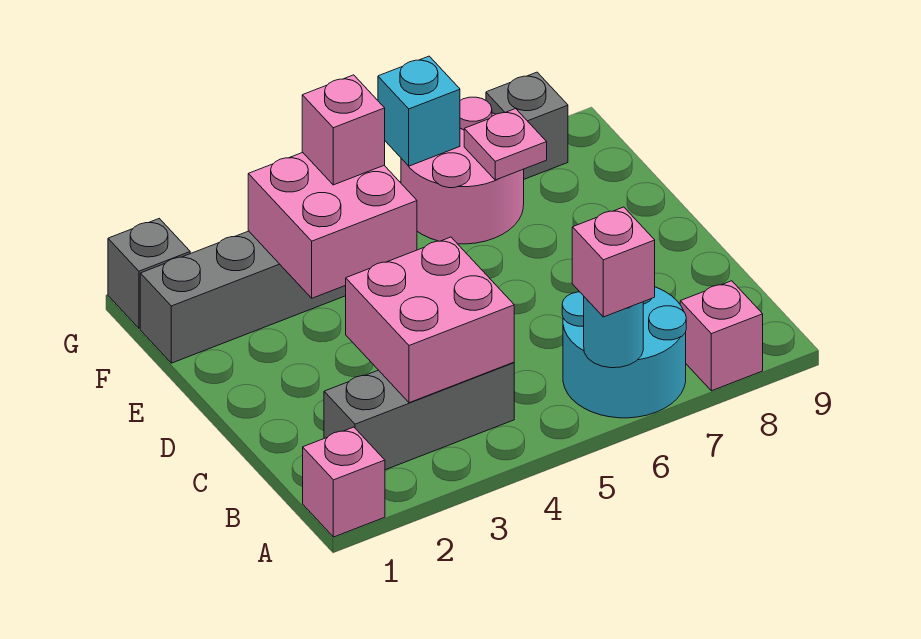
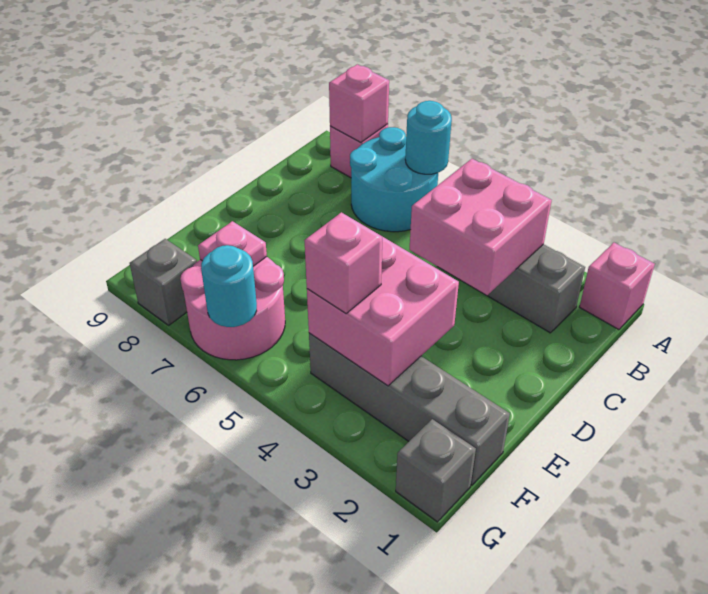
pink 1x1 brick [572,207,655,317] -> pink 1x1 brick moved to [329,64,389,142]
cyan 1x1 brick [378,56,460,166] -> cyan 1x1 round brick [201,245,257,327]

